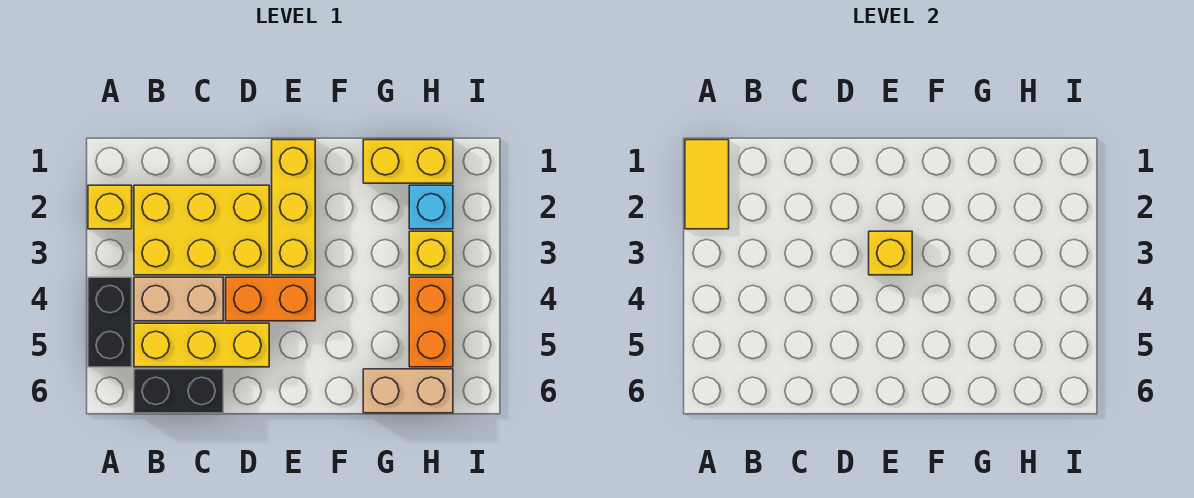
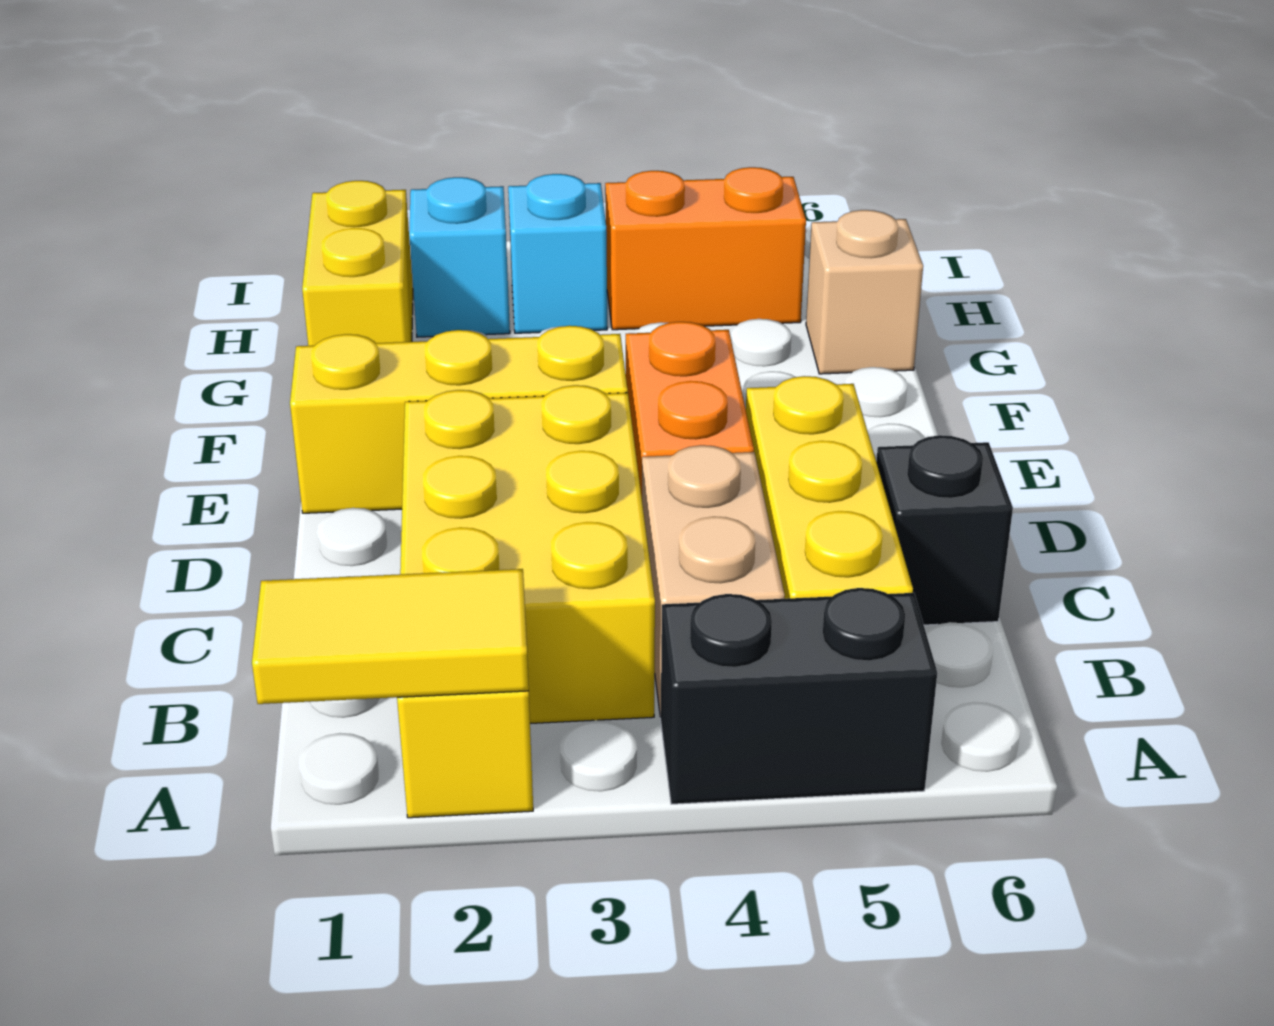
black 1x2 brick [134,369,223,413] -> black 1x1 brick [876,435,1013,625]
yellow 1x1 brick [869,231,912,275] -> none
tan 1x2 brick [363,369,453,413] -> tan 1x1 brick [806,210,923,374]
yellow 1x1 brick [409,231,453,275] -> cyan 1x1 brick [508,174,607,333]

